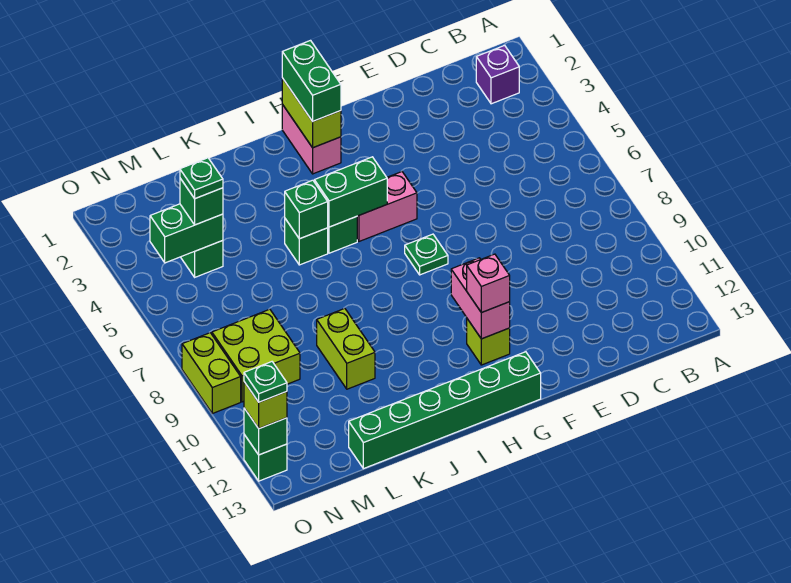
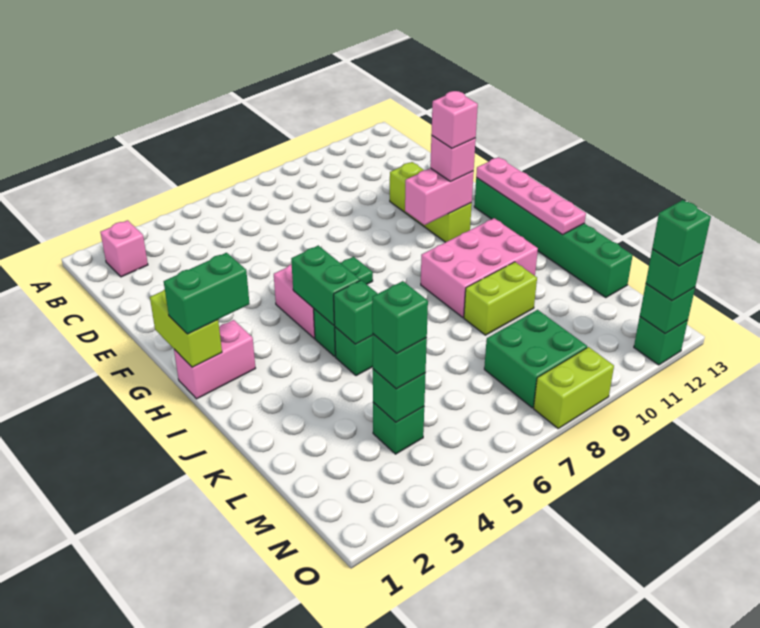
purple 1x1 brick [476,45,519,104] -> pink 1x1 brick [100,220,148,277]
lime 1x1 brick [467,319,510,365] -> lime 1x3 brick [390,162,472,242]
none -> pink 1x1 brick [431,91,478,148]
none -> pink 1x4 plate [476,157,586,235]
lime 1x2 brick [282,78,341,148] -> lime 1x2 brick turned to [150,289,222,367]
none -> pink 2x3 brick [421,218,538,317]
green 1x2 brick [150,204,223,263] -> green 1x1 brick [373,369,425,422]
green 1x1 plate [180,158,223,199] -> green 1x1 brick [372,281,428,353]
lime 2x2 brick [212,309,300,402] -> green 2x2 brick [484,310,587,408]
lime 1x1 brick [244,382,287,428] -> green 1x1 brick [646,249,703,301]
green 1x1 plate [244,362,287,402] -> green 1x1 brick [652,200,711,266]

